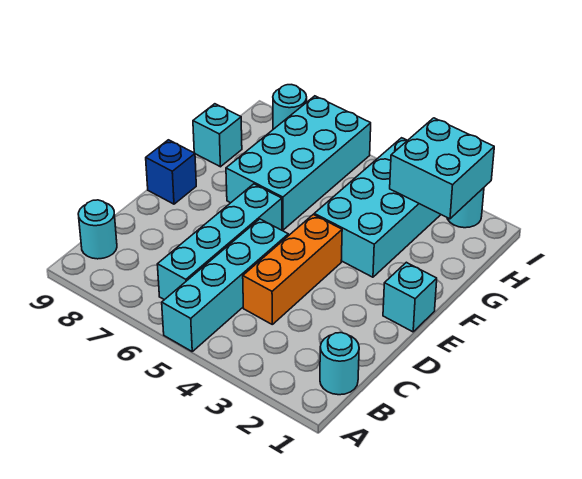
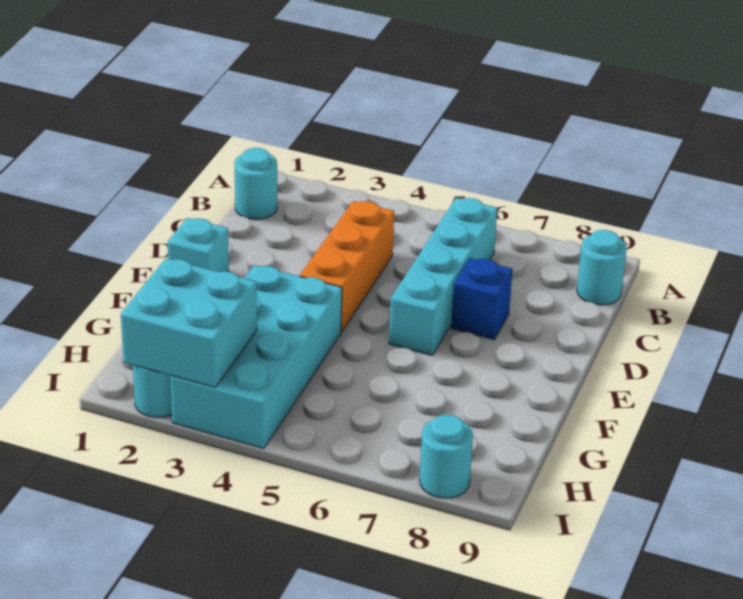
cyan 1x4 brick [162,219,288,351] -> none
blue 1x1 brick [146,140,196,204] -> blue 1x1 brick moved to [451,258,513,340]
cyan 2x4 brick [226,96,371,230] -> none
cyan 1x1 brick [193,104,242,167] -> none

